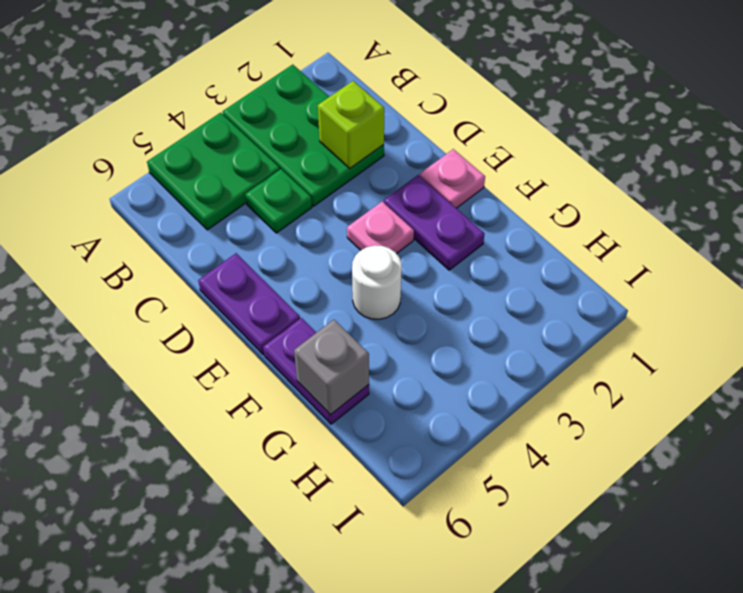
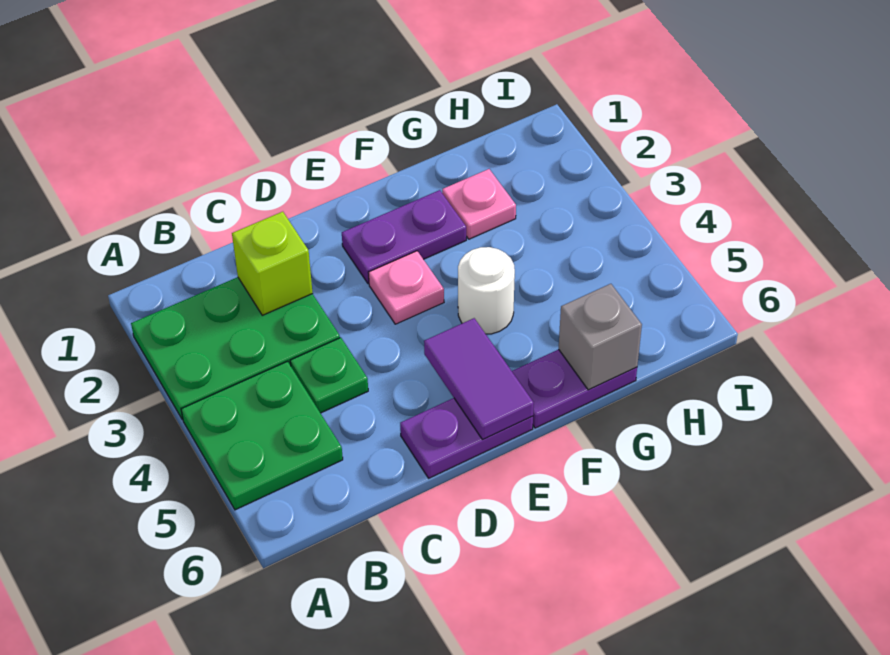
pink 1x1 plate [420,149,485,208] -> pink 1x1 plate moved to [442,169,516,239]
none -> purple 1x2 tile [424,318,534,440]

